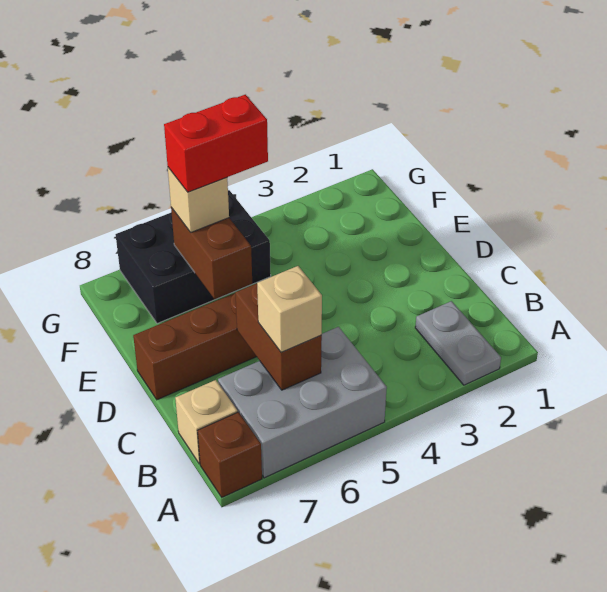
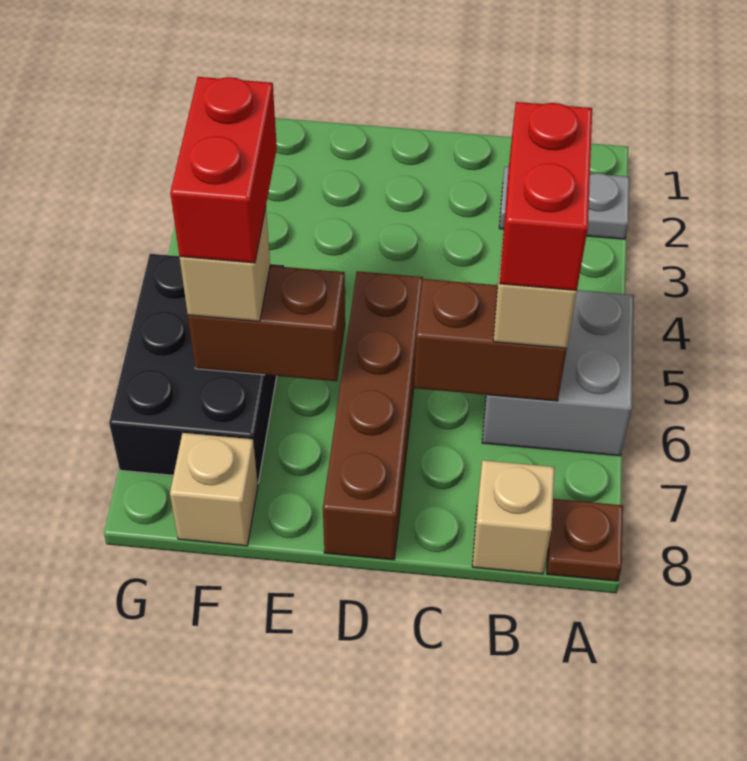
grey 2x3 brick [218,327,387,478] -> grey 2x2 brick [482,283,634,456]
brown 1x1 brick [198,412,262,497] -> brown 1x1 plate [547,499,623,581]
none -> red 1x2 brick [500,102,592,290]
none -> tan 1x1 brick [170,433,258,546]

